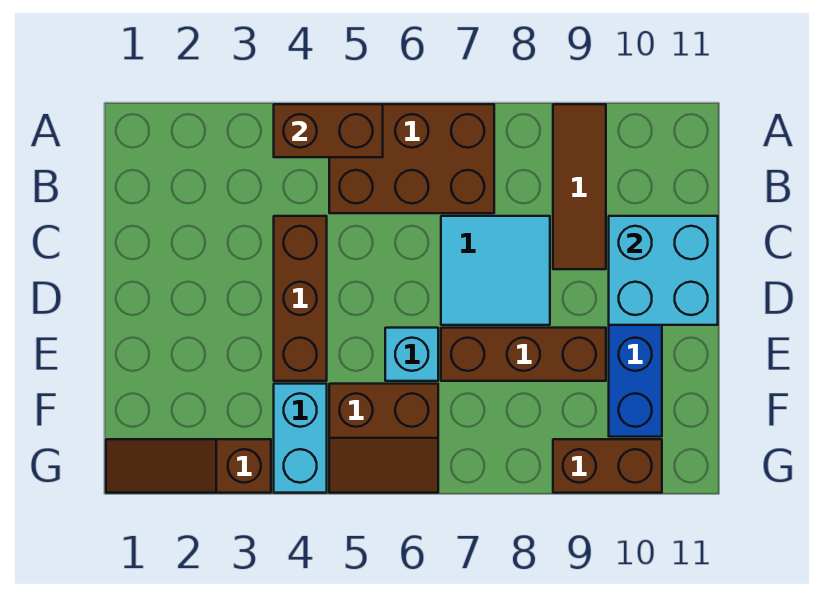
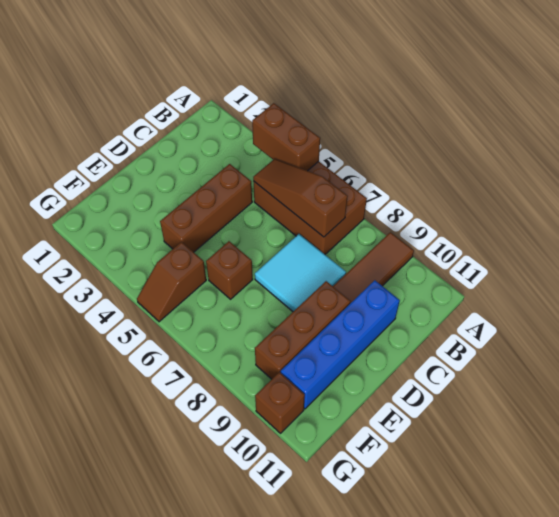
cyan 2x2 brick [609,216,718,325] -> none
cyan 1x1 brick [385,328,438,381] -> brown 1x1 brick [206,241,253,299]
brown 1x3 brick [441,328,606,381] -> brown 1x3 brick turned to [255,281,351,379]
cyan 1x2 brick [274,384,327,493] -> none
brown 2x2 slope [329,384,438,493] -> brown 1x2 slope [137,242,206,322]
brown 1x3 slope [106,439,271,493] -> brown 1x3 slope moved to [253,159,348,237]
brown 1x2 brick [553,439,662,493] -> brown 1x1 brick [255,372,305,433]

